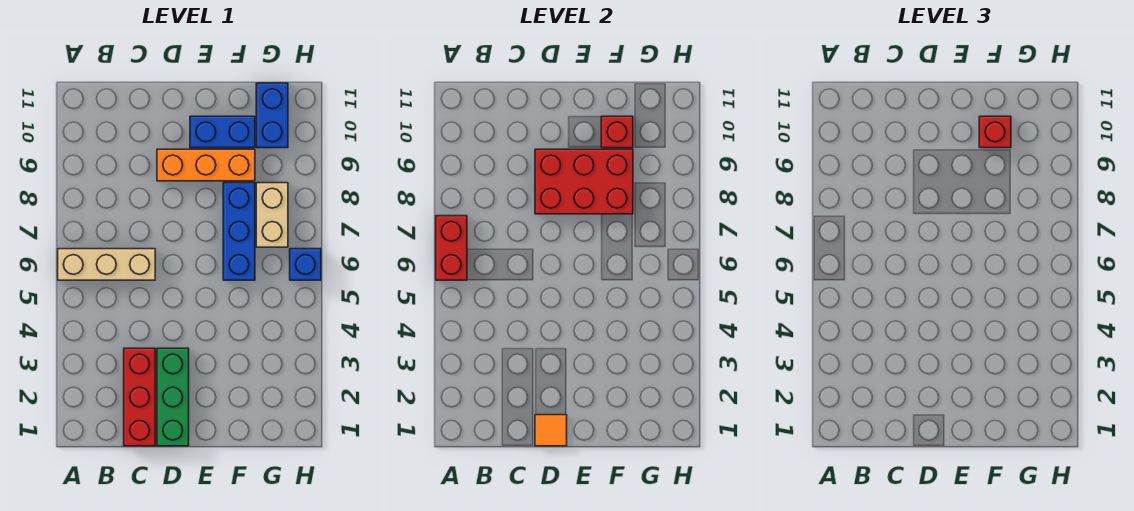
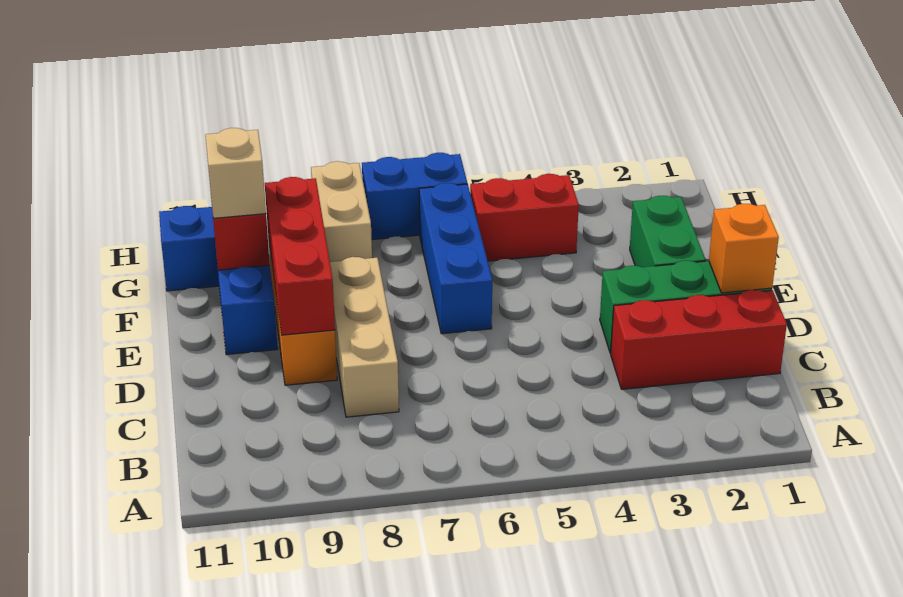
tan 1x3 brick [58,249,155,280] -> tan 1x3 brick moved to [330,257,399,417]
red 1x2 brick [436,216,467,280] -> red 1x2 brick moved to [470,174,579,261]
orange 1x1 tile [535,415,567,446] -> orange 1x1 brick [709,204,779,293]
red 2x3 brick [535,149,633,214] -> red 1x3 brick [265,177,335,335]
none -> green 1x2 brick [630,196,705,267]
blue 1x3 brick [223,183,255,280] -> blue 1x3 brick turned to [419,183,492,334]
red 1x1 brick [979,116,1011,148] -> tan 1x1 brick [205,128,266,218]
tan 1x2 brick [256,183,288,247] -> tan 1x2 brick turned to [311,161,372,262]
blue 1x1 brick [290,249,321,280] -> blue 1x2 brick [362,153,467,240]

